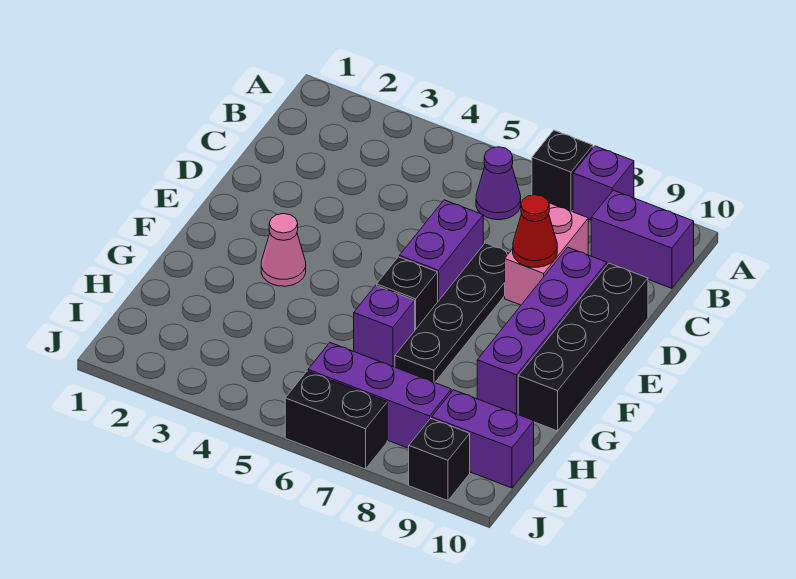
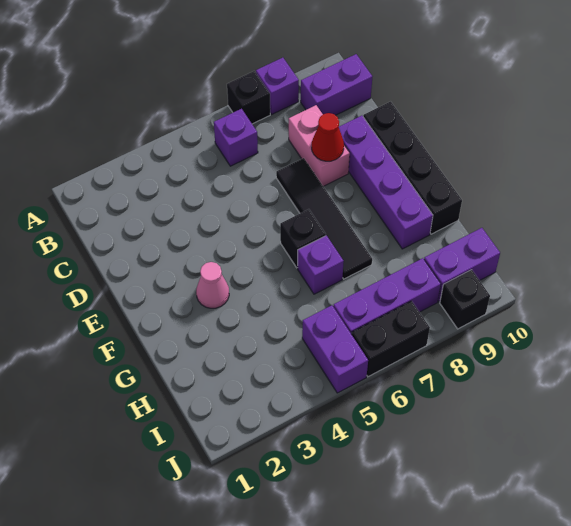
purple 1x1 cone [476,147,521,220] -> purple 1x1 brick [214,109,258,166]
purple 1x2 brick [399,200,483,301] -> purple 1x2 brick moved to [302,305,368,393]
black 1x4 plate [395,243,509,383] -> black 1x4 tile [276,158,372,279]

